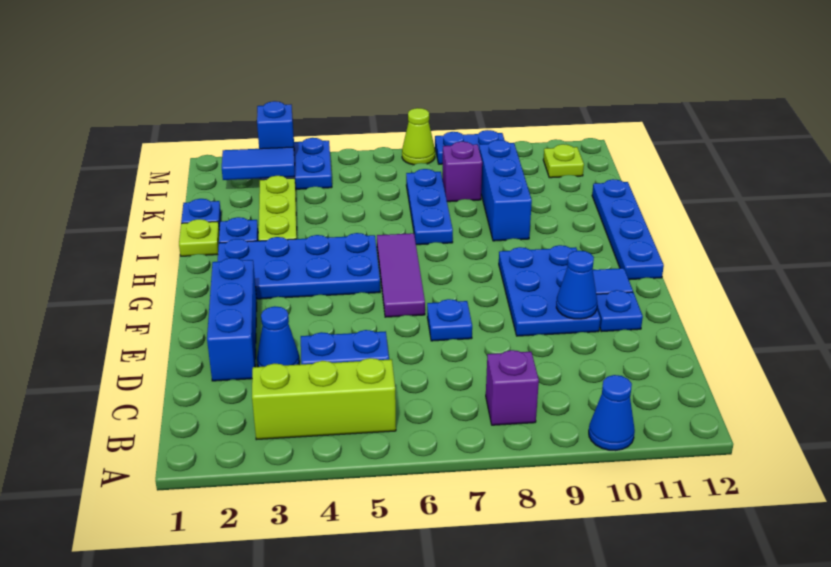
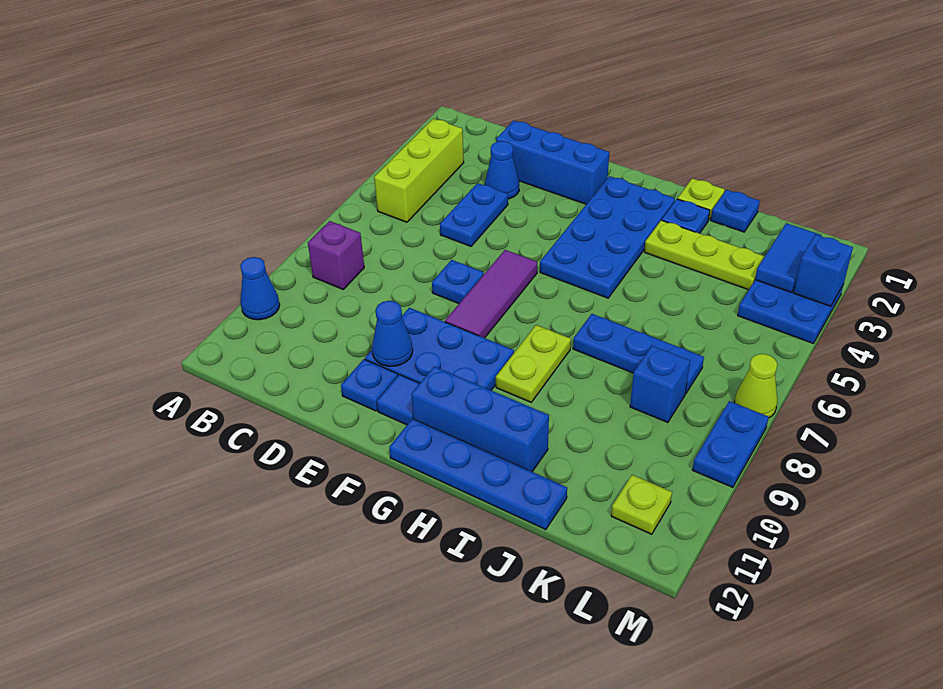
purple 1x3 tile [377,233,425,317] -> purple 1x3 tile turned to [445,250,538,338]
none -> lime 1x2 plate [496,325,571,402]
blue 1x3 brick [479,140,532,241] -> blue 1x3 brick moved to [411,367,549,472]
purple 1x1 brick [442,142,482,202] -> blue 1x1 brick [630,346,690,422]

